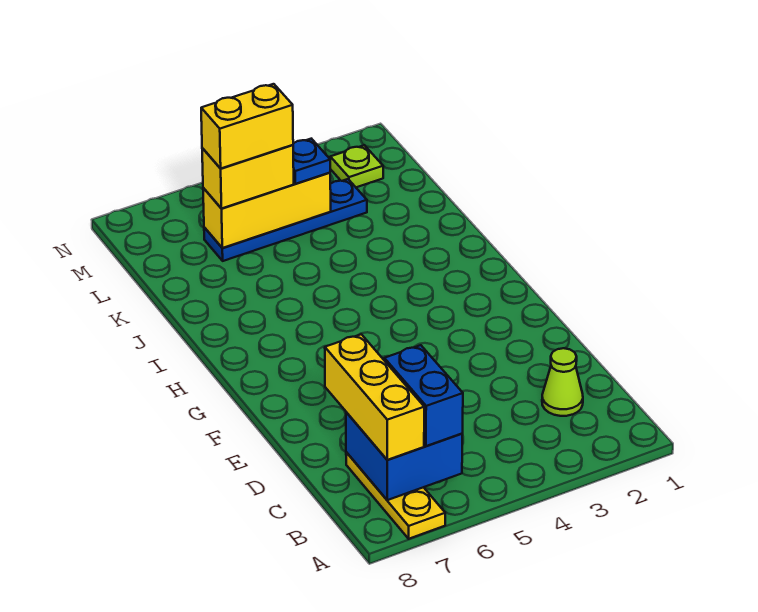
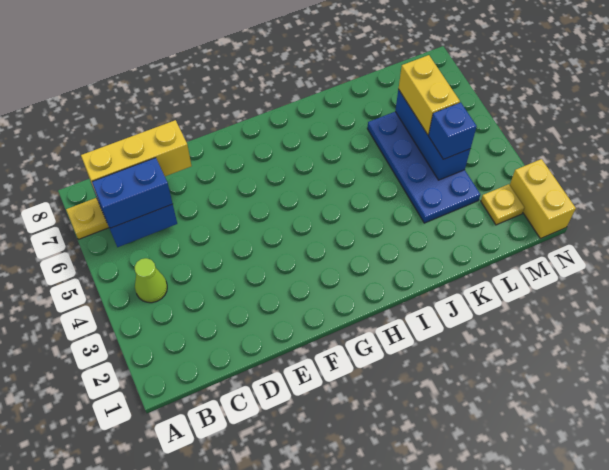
lime 1x1 cone [542,348,583,416] -> lime 1x1 cone moved to [135,258,167,303]
blue 1x4 plate [204,179,367,261] -> blue 2x4 plate [367,112,480,223]
yellow 1x3 brick [203,173,331,248] -> blue 1x3 brick [395,90,470,180]
blue 1x1 plate [293,139,330,184] -> blue 1x1 brick [429,103,477,159]
yellow 1x2 brick [201,84,293,169] -> yellow 1x2 brick moved to [510,159,576,239]
lime 1x1 plate [330,145,383,187] -> yellow 1x1 plate [481,184,525,225]

